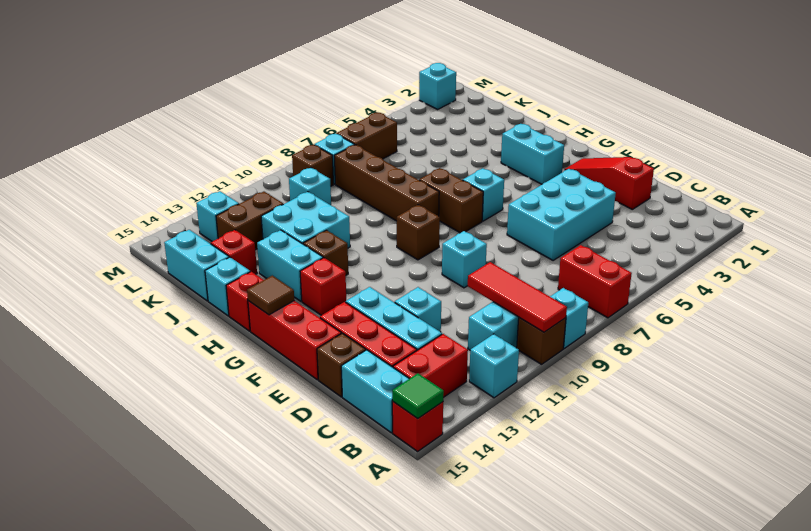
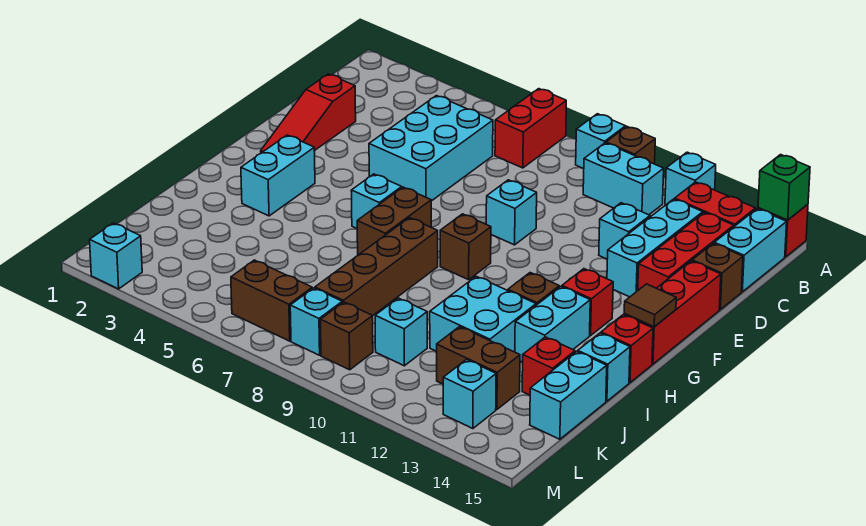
red 1x3 tile [468,262,567,332] -> none
green 1x1 tile [392,373,444,418] -> green 1x1 brick [758,155,810,220]
cyan 2x3 brick [507,169,616,261] -> cyan 2x3 brick turned to [369,96,493,201]

